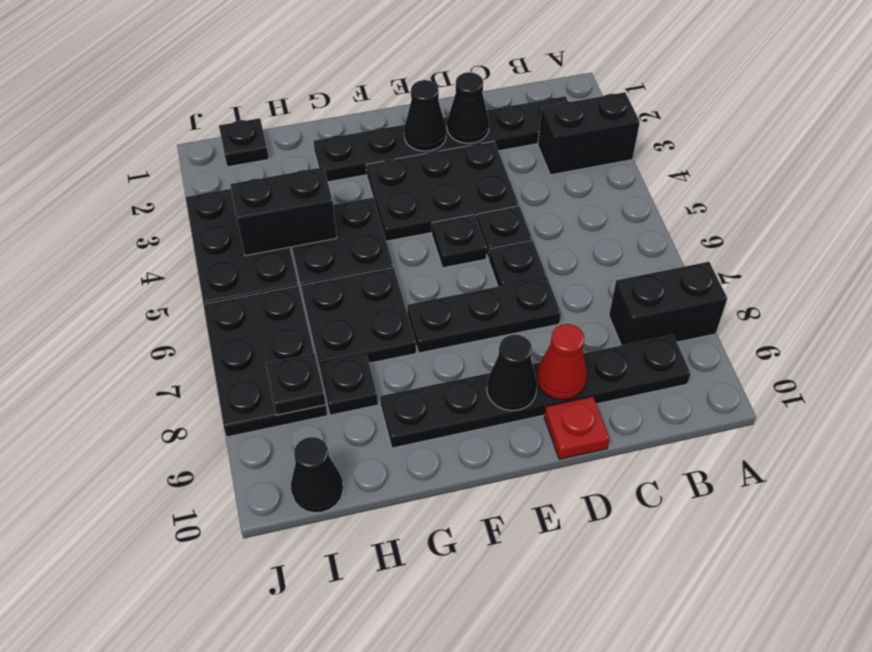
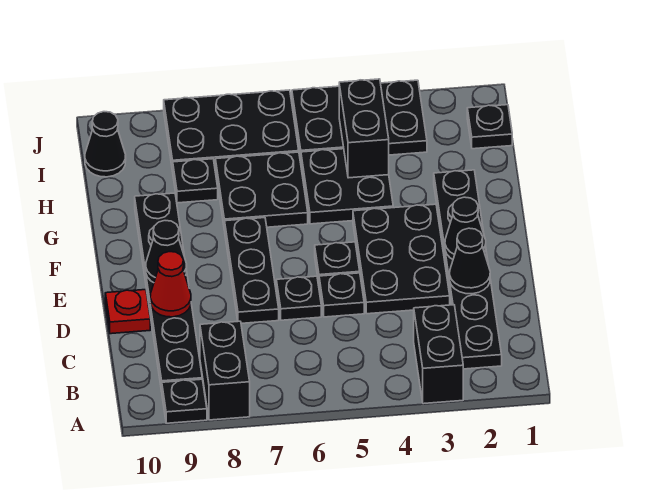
black 1x1 plate [266,353,326,415] -> black 1x1 plate moved to [162,379,207,423]

